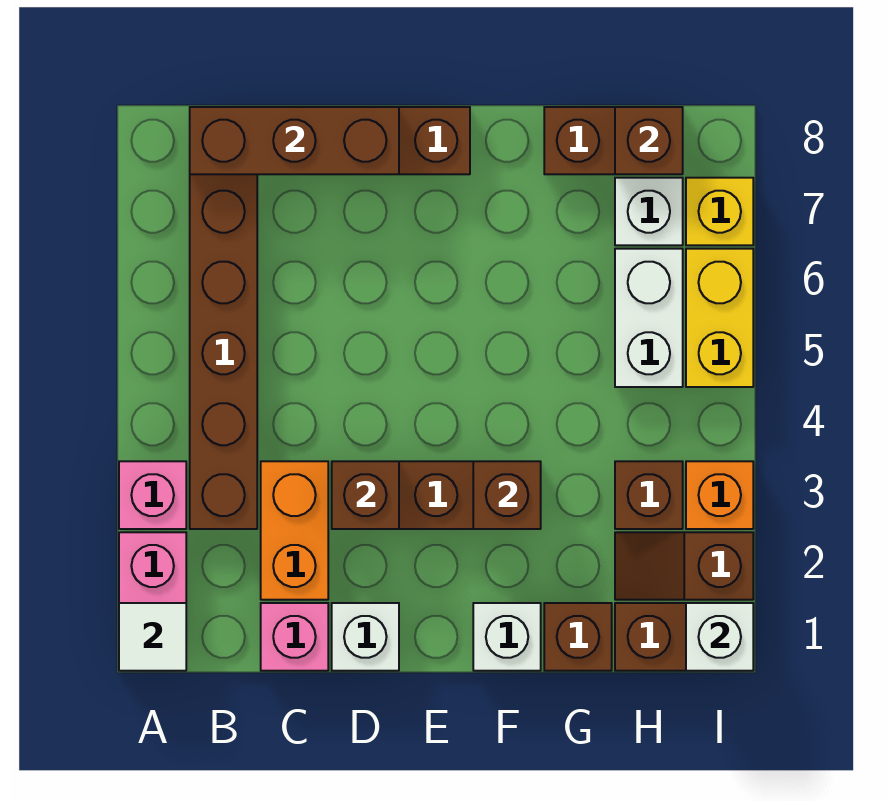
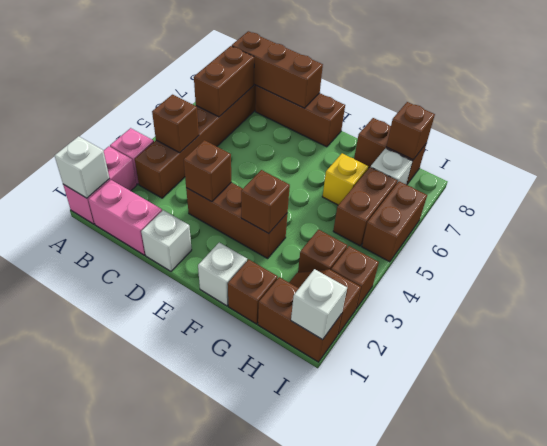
white 1x1 tile [119,603,186,671] -> white 1x1 brick [55,136,110,198]
none -> brown 1x1 brick [152,95,199,153]
none -> brown 1x2 brick [194,46,254,117]
pink 1x1 brick [261,603,328,671] -> pink 1x2 brick [88,180,162,255]
orange 1x2 brick [261,461,328,600] -> none
white 1x2 brick [615,249,683,387] -> brown 1x2 brick [333,167,397,246]
orange 1x1 brick [686,461,753,529] -> brown 1x1 brick [331,246,379,309]
yellow 1x2 brick [686,249,753,387] -> brown 1x2 brick [362,181,427,262]
yellow 1x1 brick [686,178,753,245] -> yellow 1x1 brick moved to [322,153,368,205]

